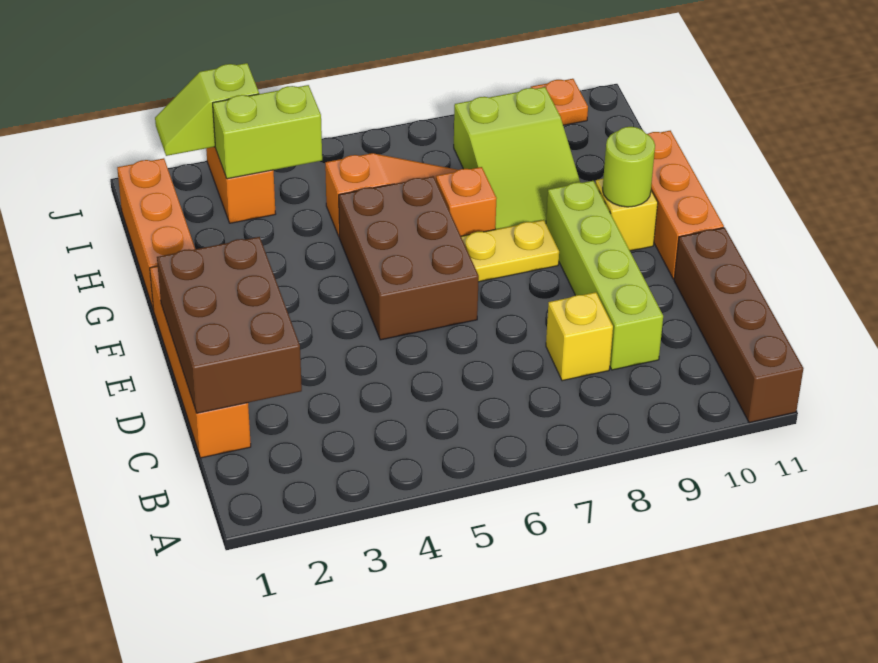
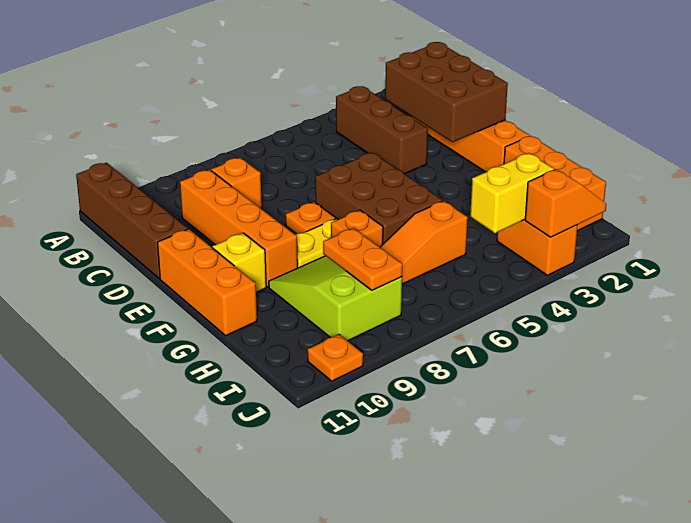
none -> brown 1x3 brick [336,86,428,174]
yellow 1x1 brick [546,292,613,381] -> orange 1x1 brick [211,158,262,209]
lime 1x4 brick [546,181,663,370] -> orange 1x4 brick [180,170,298,287]
none -> orange 1x1 plate [286,202,336,234]
lime 1x1 round brick [603,127,655,207] -> none
none -> orange 1x2 plate [323,228,402,290]
lime 1x2 brick [213,85,322,179] -> yellow 1x2 brick [470,153,554,233]
lime 1x2 slope [155,63,259,156] -> orange 1x2 slope [525,169,606,237]

